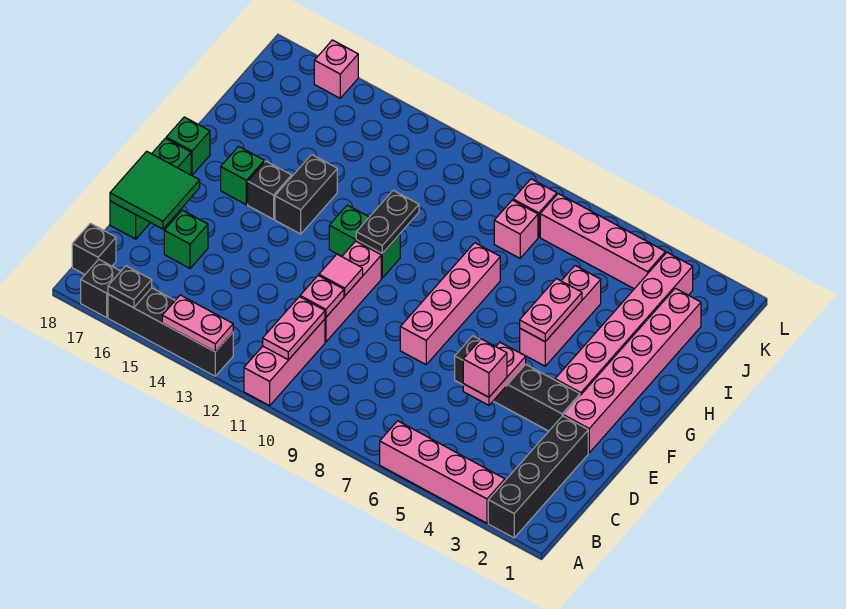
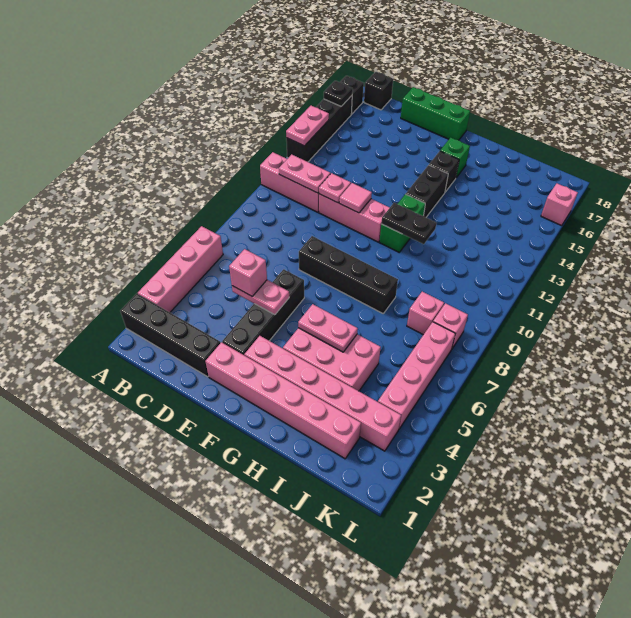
green 1x1 brick [164,210,208,268] -> none
green 2x2 tile [110,151,200,229] -> none
pink 1x4 brick [400,243,500,365] -> black 1x4 brick [299,236,398,313]
pink 1x3 brick [520,266,601,366] -> pink 2x3 brick [283,328,381,391]
black 1x2 brick [275,155,337,234] -> black 1x2 brick turned to [406,165,448,218]
green 1x1 brick [166,117,210,175] -> none

